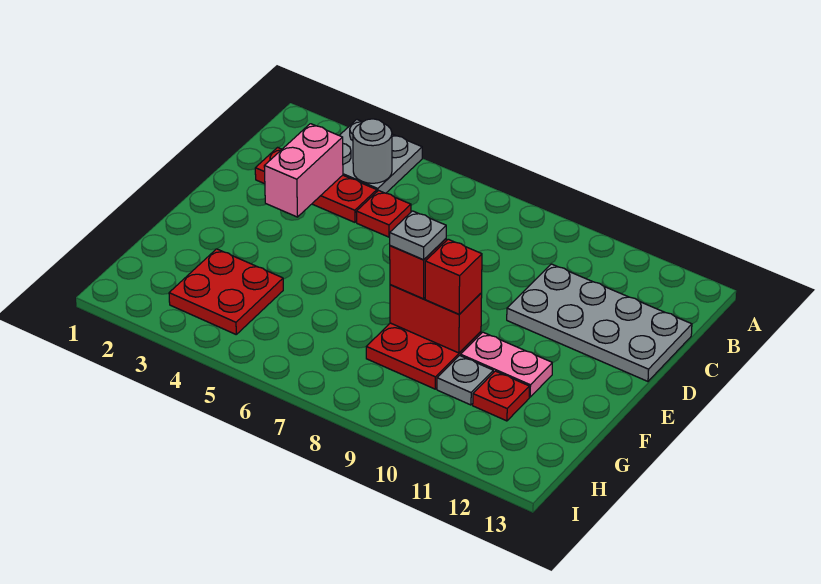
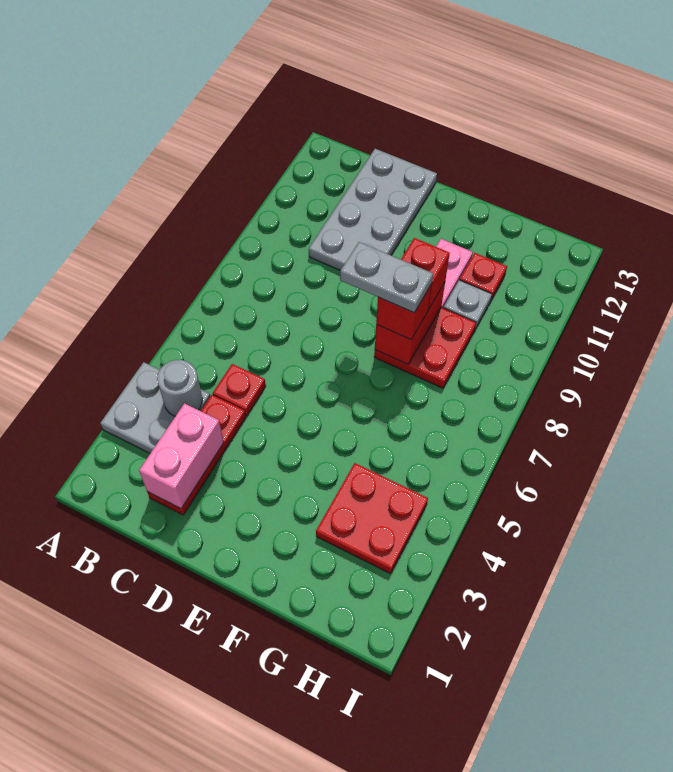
pink 1x2 brick [264,124,343,217] -> pink 1x2 brick turned to [139,403,224,509]
grey 1x1 plate [390,211,446,260] -> grey 1x2 plate [340,242,433,313]

